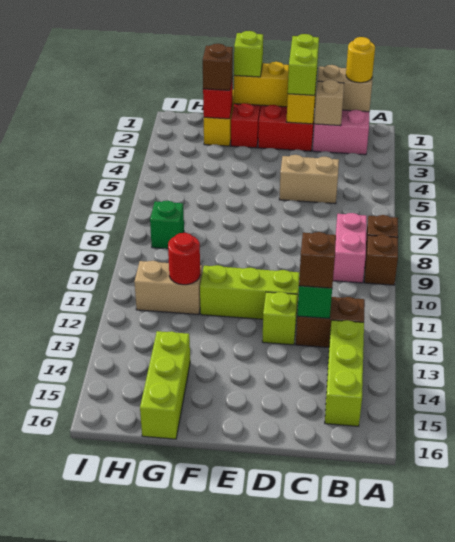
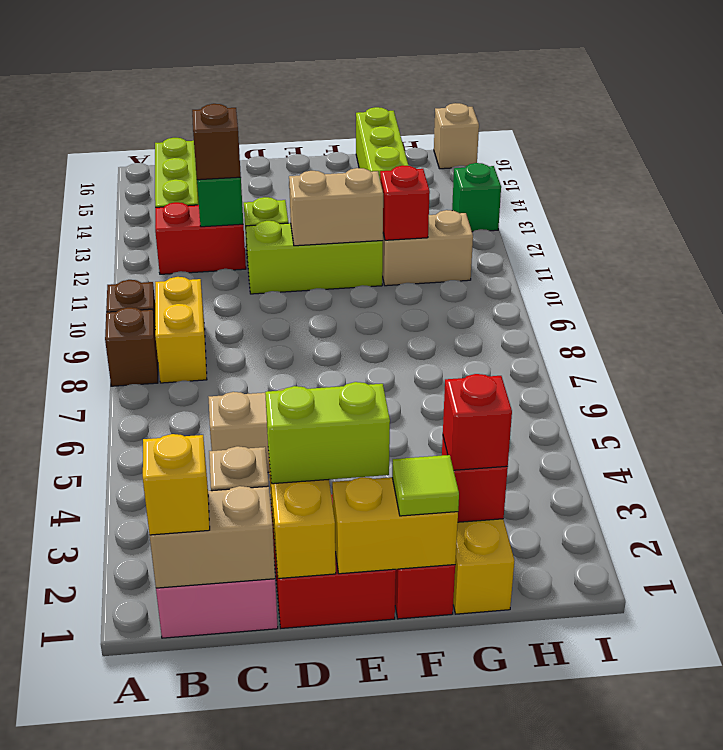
yellow 1x1 round brick [346,37,375,83] -> yellow 1x1 brick [143,434,210,535]
pink 1x2 brick [333,213,367,283] -> yellow 1x2 brick [155,277,207,383]
brown 1x2 brick [296,297,365,348] -> red 1x2 brick [155,202,246,274]
lime 1x2 brick [288,34,319,95] -> lime 1x2 brick turned to [265,382,390,484]
none -> tan 1x2 brick [289,168,383,246]
lime 1x1 brick [234,31,263,77] -> lime 1x1 tile [392,455,459,516]
brown 1x1 brick [203,44,233,90] -> red 1x1 brick [443,374,512,470]
red 1x1 round brick [168,233,200,285] -> red 1x1 brick [380,165,430,240]
green 1x1 brick [150,201,184,249] -> green 1x1 brick moved to [452,163,501,232]
none -> tan 1x1 brick [434,103,479,169]

